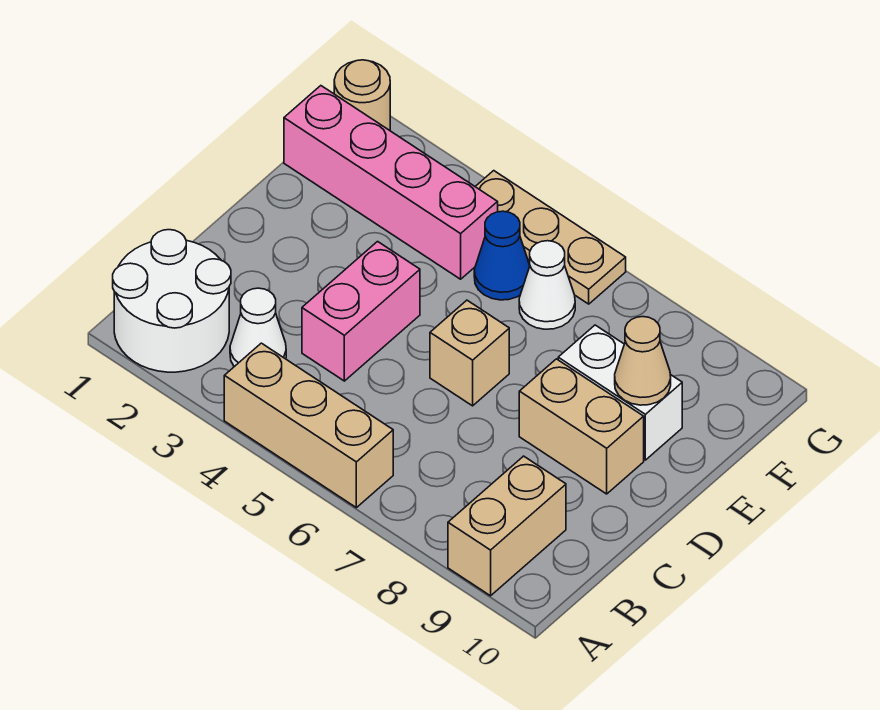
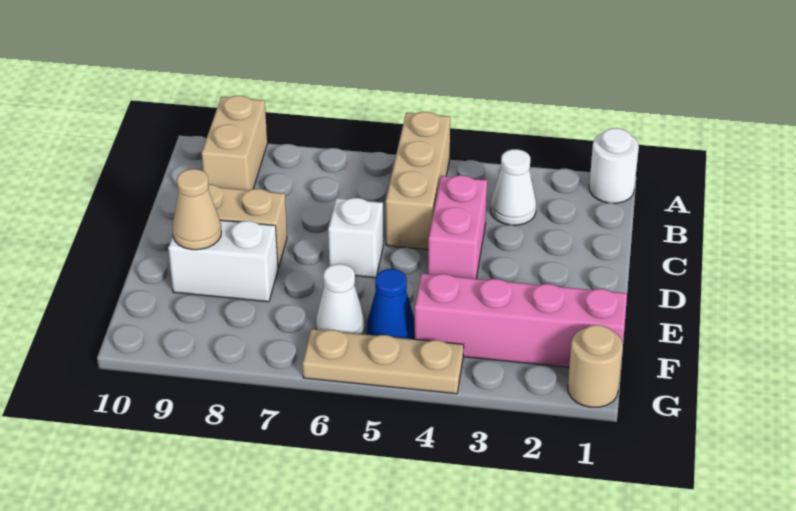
white 2x2 round brick [113,230,231,372] -> white 1x1 round brick [589,128,639,203]
tan 1x3 brick [224,343,393,508] -> tan 1x3 brick turned to [386,112,450,250]
tan 1x1 brick [430,300,509,406] -> white 1x1 brick [328,198,383,278]

